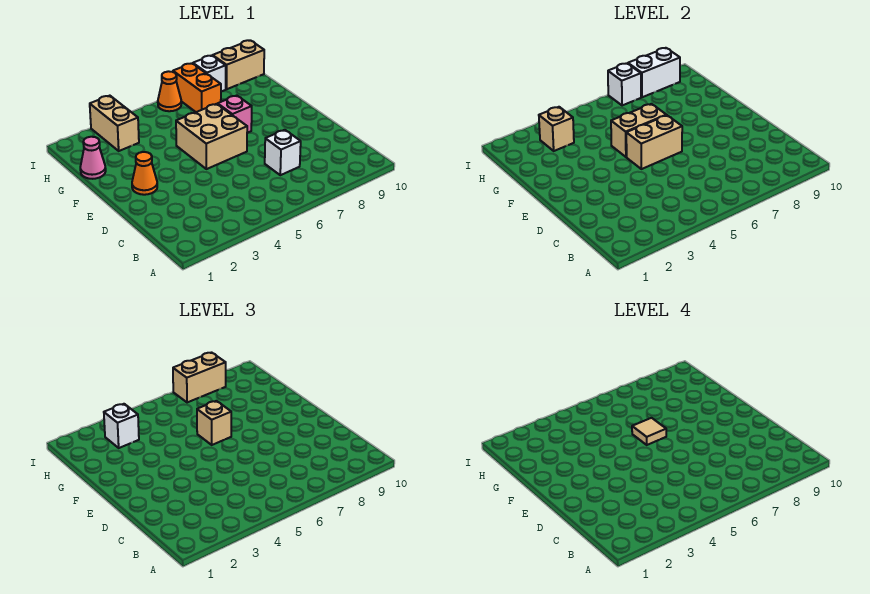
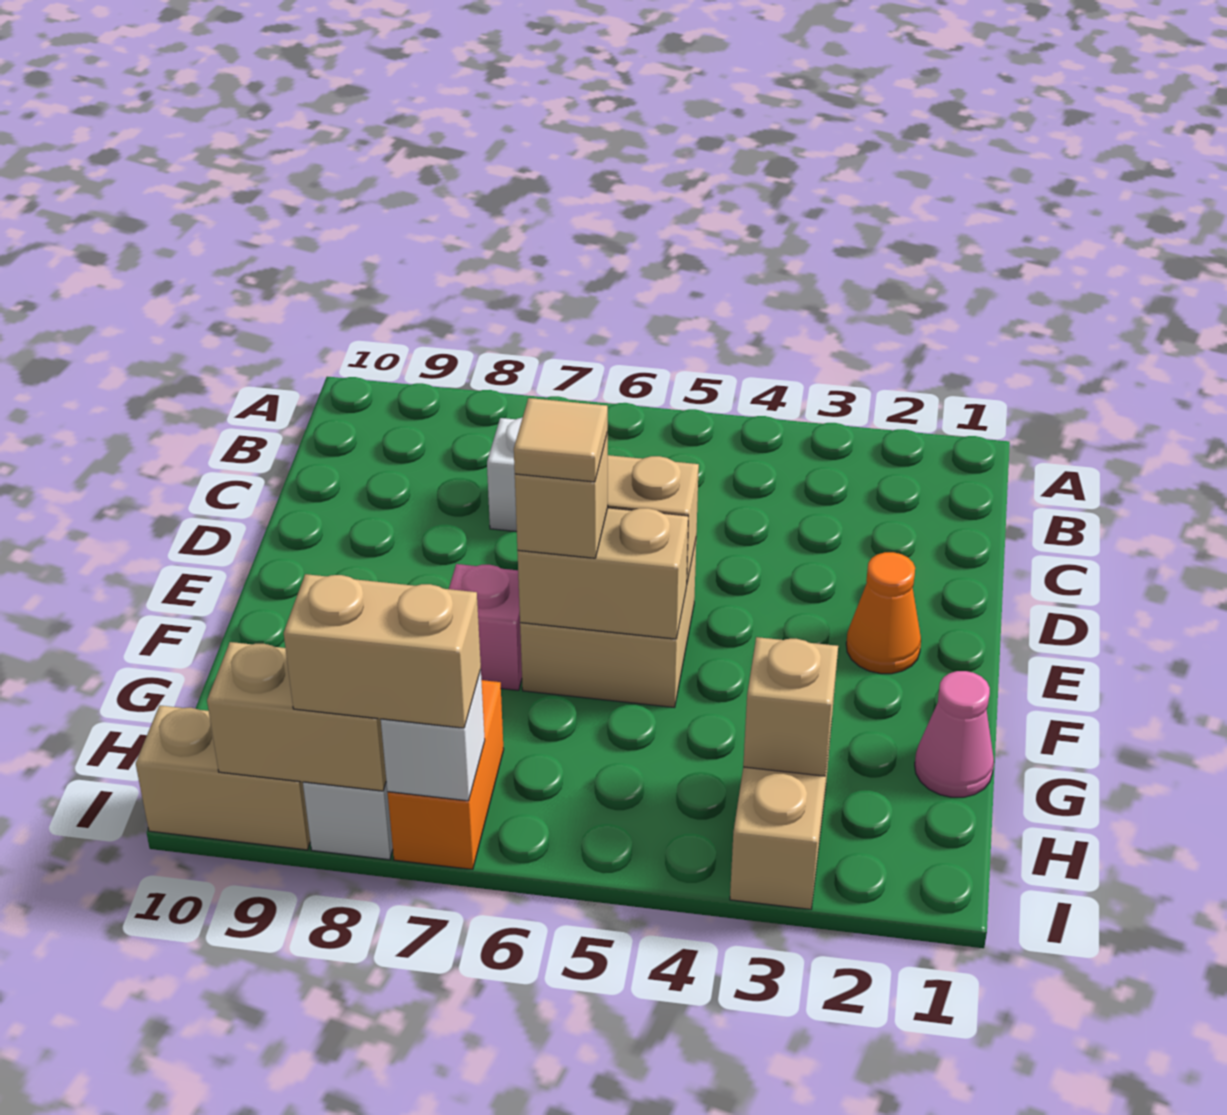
white 1x1 brick [104,404,139,448] -> none
orange 1x1 cone [158,71,181,111] -> none
white 1x2 brick [628,48,680,97] -> tan 1x2 brick [207,642,386,791]

